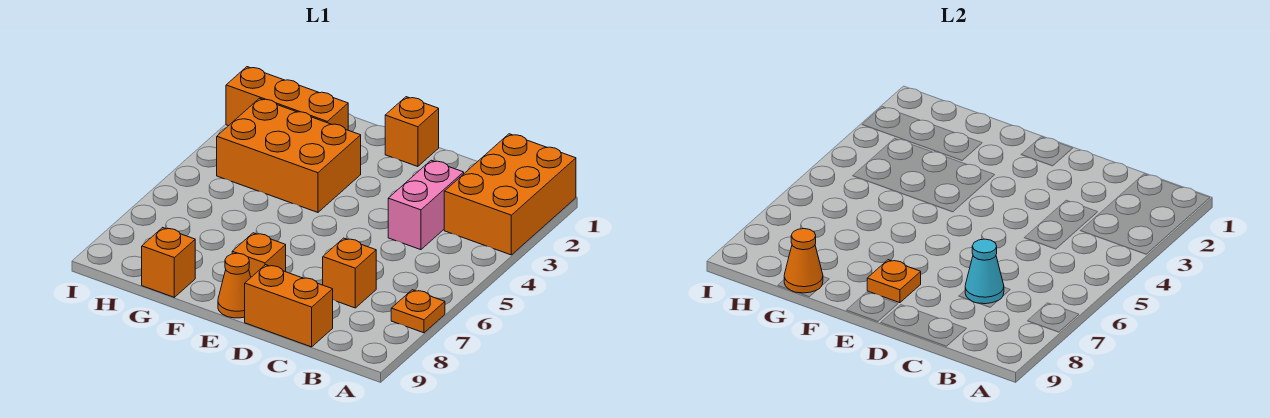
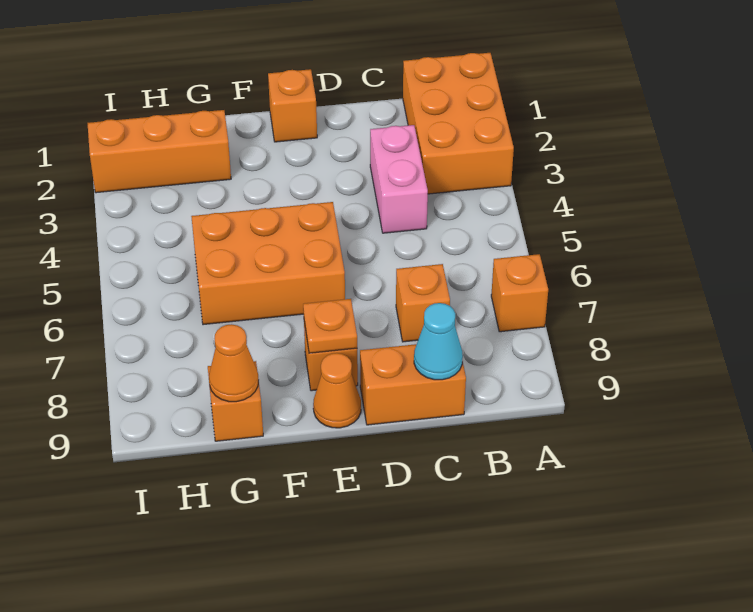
orange 1x1 plate [391,290,445,333] -> orange 1x1 brick [491,254,548,332]
cyan 1x1 cone [965,239,1004,304] -> cyan 1x1 cone moved to [414,303,463,380]
orange 2x3 brick [217,98,361,212] -> orange 2x3 brick moved to [191,202,345,325]

